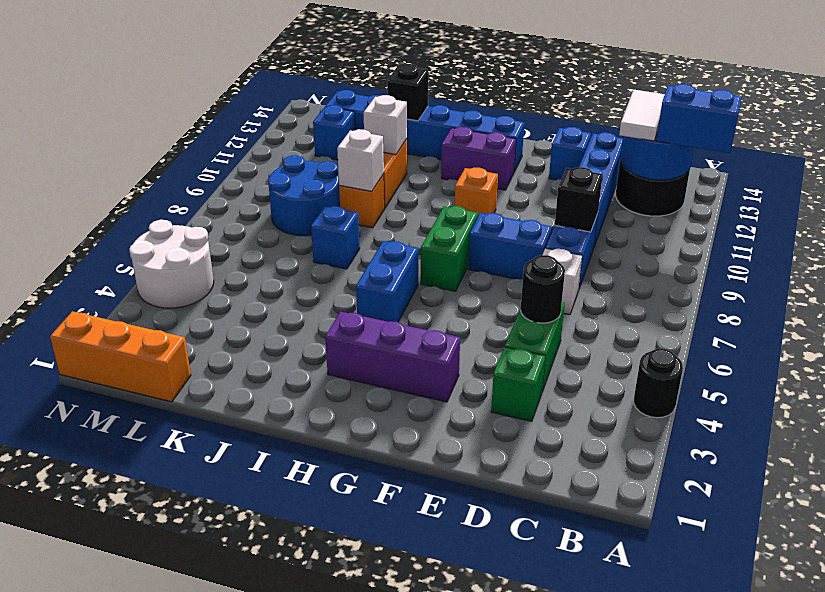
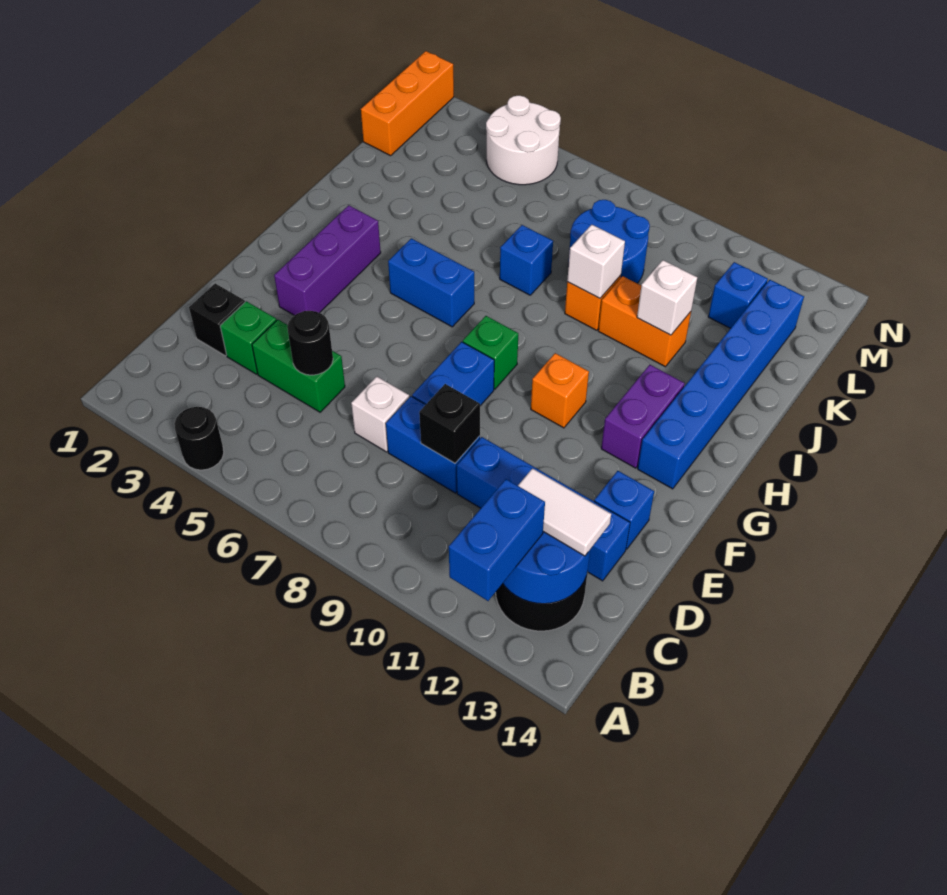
green 1x2 brick [421,206,478,291] -> green 1x1 brick [463,316,518,389]
black 1x1 brick [387,64,428,121] -> black 1x1 brick moved to [189,283,245,356]

